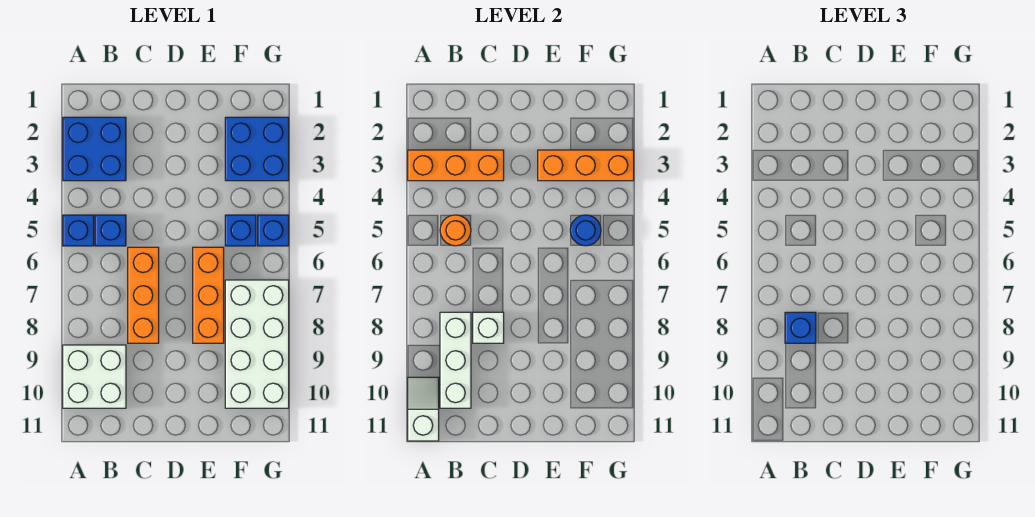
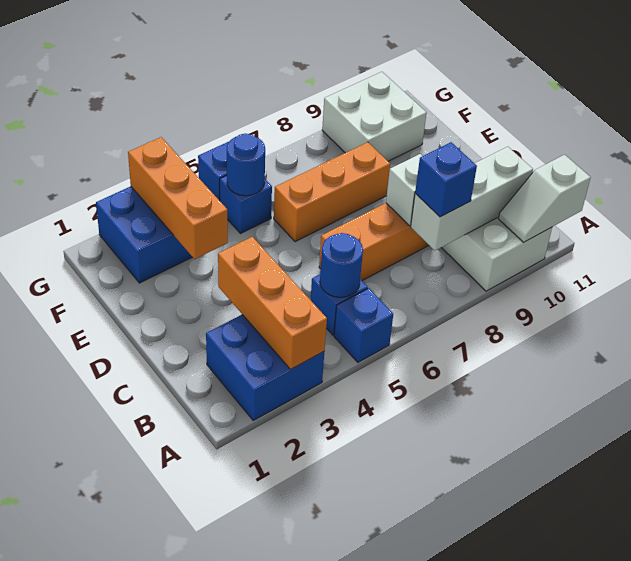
orange 1x1 round brick [440,215,471,246] -> blue 1x1 round brick [320,233,363,297]
white 2x4 brick [225,280,289,408] -> white 2x2 brick [322,72,427,161]

